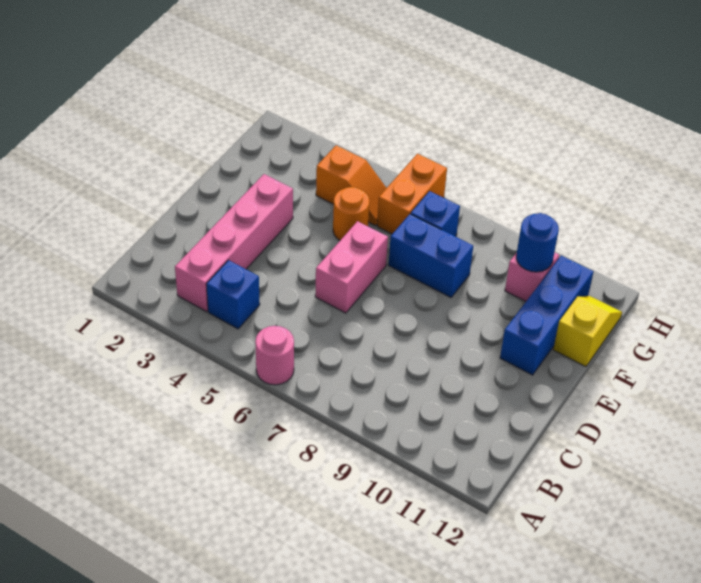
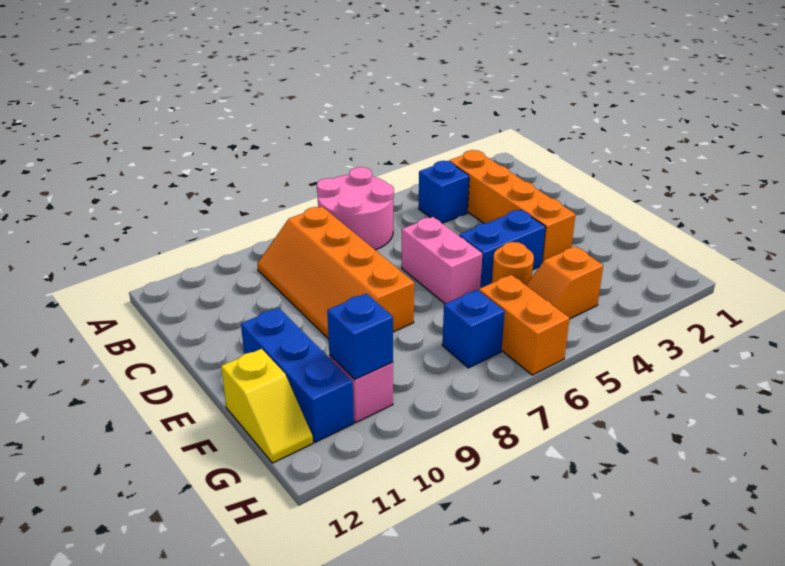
pink 1x1 round brick [255,326,294,385] -> pink 2x2 round brick [317,167,394,250]
pink 1x4 brick [175,174,293,312] -> orange 1x4 brick [449,150,576,263]
none -> orange 2x4 slope [257,207,414,339]
blue 1x2 brick [389,214,473,297] -> blue 1x2 brick moved to [459,210,546,288]
blue 1x1 round brick [516,213,559,272] -> blue 1x1 brick [327,293,393,380]

